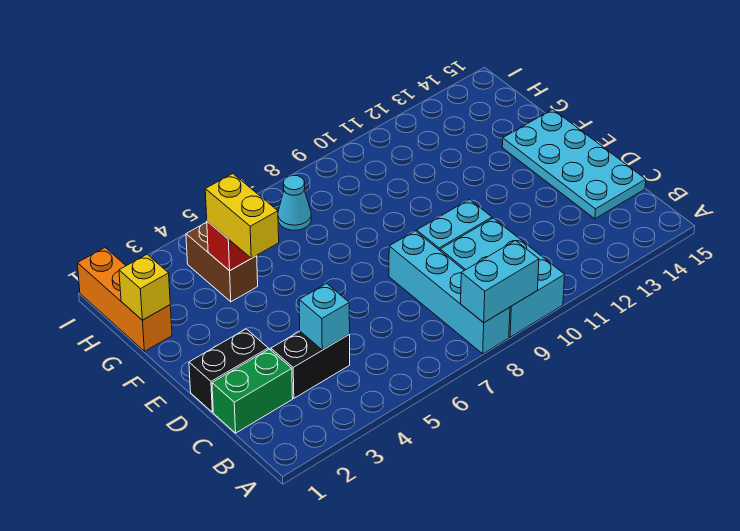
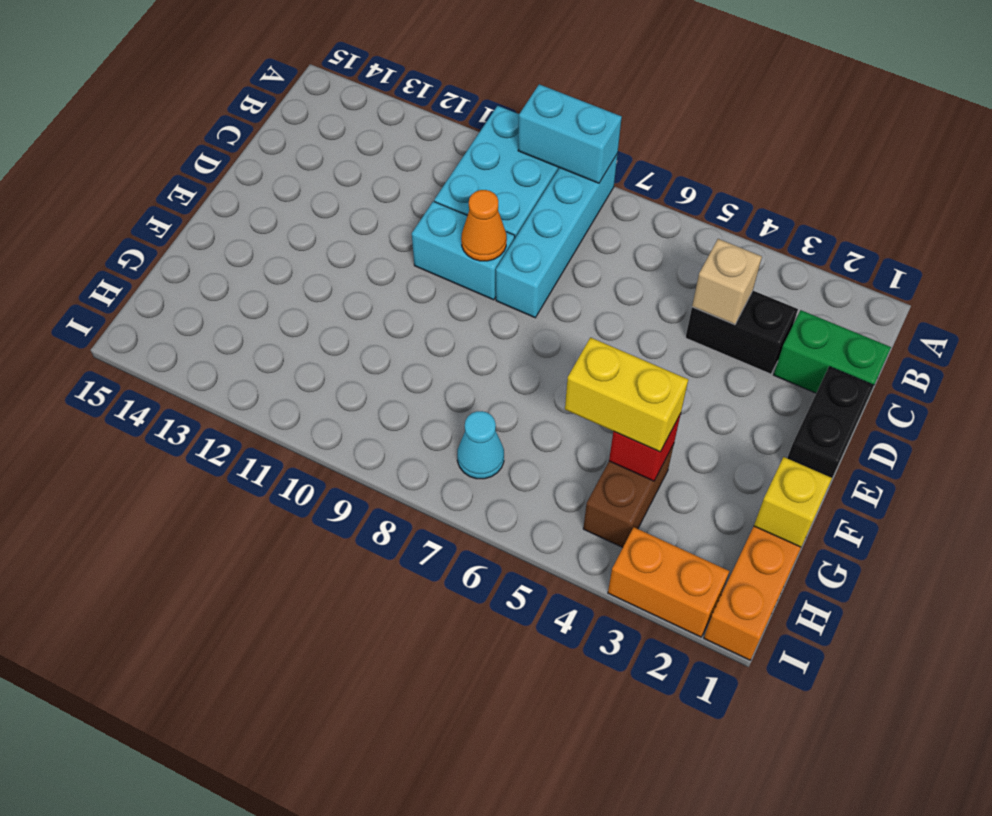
cyan 1x1 brick [299,284,350,350] -> tan 1x1 brick [692,239,762,325]
cyan 2x4 plate [502,109,646,219] -> none
black 1x2 brick [189,329,268,412] -> black 1x2 brick turned to [787,367,874,478]
none -> orange 1x1 cone [461,190,507,261]
yellow 1x2 brick [205,174,279,258] -> yellow 1x2 brick turned to [565,338,688,452]
none -> orange 1x2 brick [608,527,729,637]

